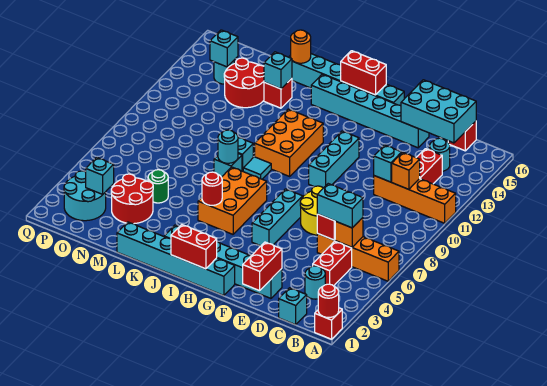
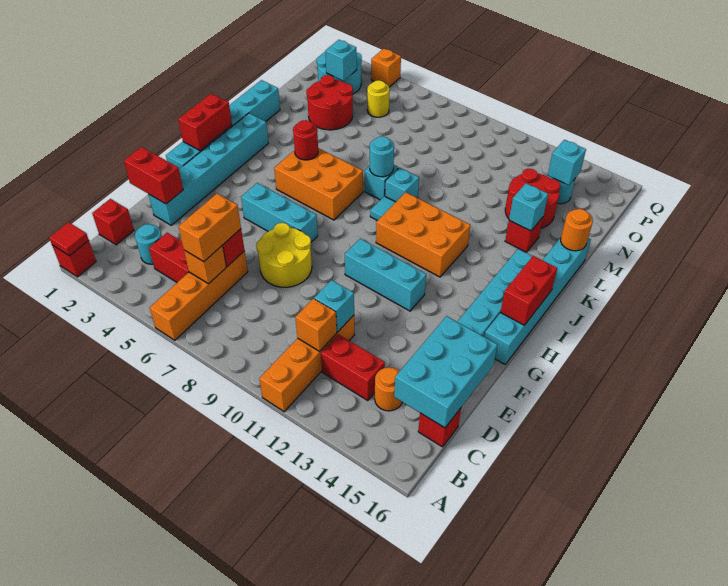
red 1x1 round brick [318,284,339,317] -> red 1x1 tile [49,222,89,256]
cyan 1x1 brick [279,288,307,325] -> red 1x1 brick [92,199,134,245]
cyan 1x2 brick [317,184,363,228] -> orange 1x2 brick [178,194,241,262]
cyan 1x1 round brick [430,138,450,171] -> orange 1x1 round brick [375,367,402,411]
green 1x1 round brick [148,170,168,203] -> none
none -> yellow 1x1 round brick [367,80,390,117]
none -> orange 1x1 brick [371,49,401,87]

